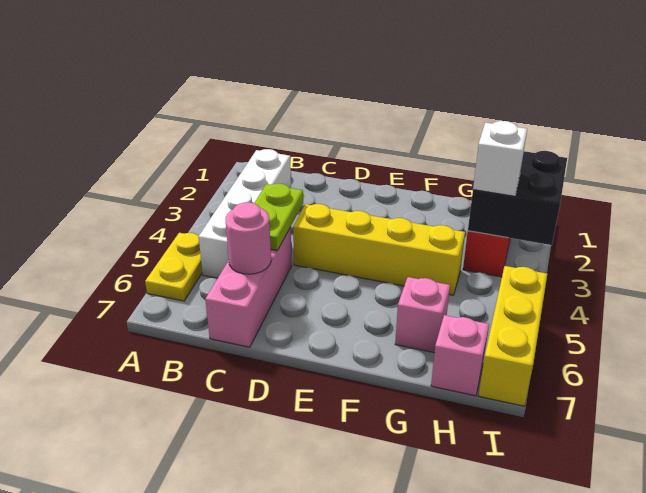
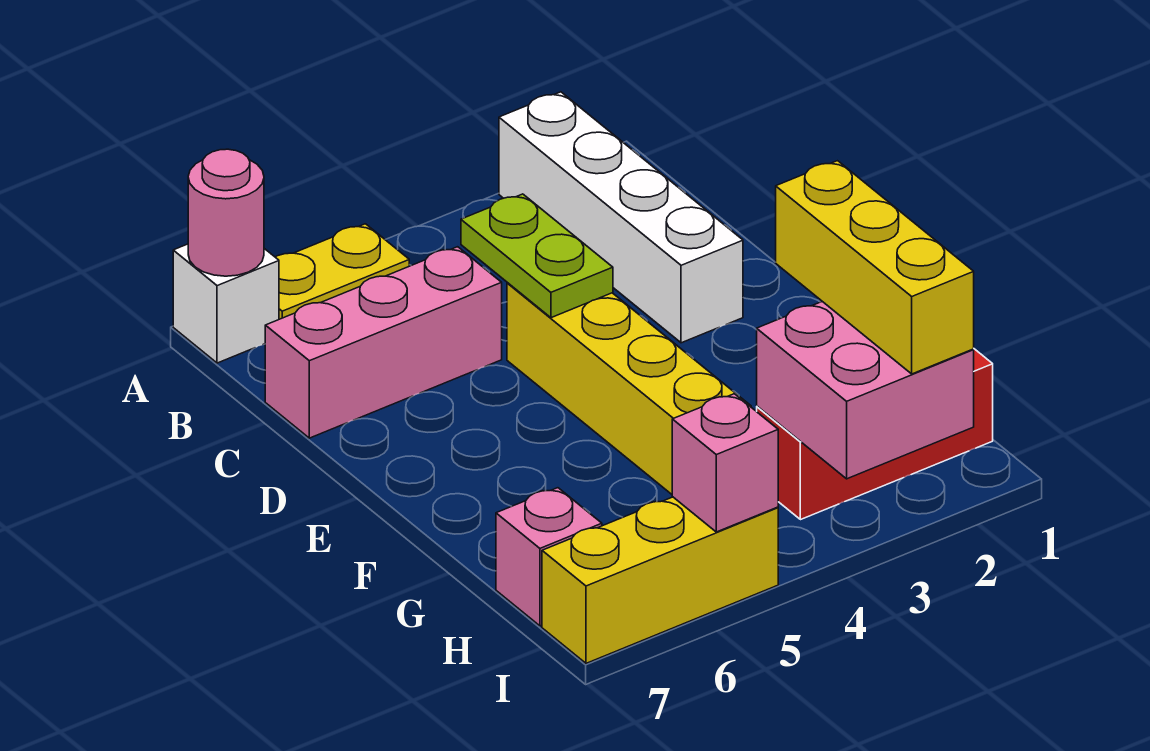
white 1x4 brick [199,149,291,278] -> white 1x4 brick turned to [499,92,743,343]
lime 1x2 plate [254,184,303,251] -> lime 1x2 plate turned to [461,194,613,318]
pink 1x1 round brick [225,202,271,274] -> pink 1x1 round brick moved to [188,149,264,276]
none -> yellow 1x3 brick [776,161,974,374]
pink 1x1 brick [395,277,450,353] -> pink 1x1 brick moved to [672,394,778,532]
black 2x2 brick [468,151,567,245] -> pink 2x2 brick [757,302,974,479]
white 1x1 brick [473,121,527,195] -> white 1x1 brick moved to [173,244,279,363]

